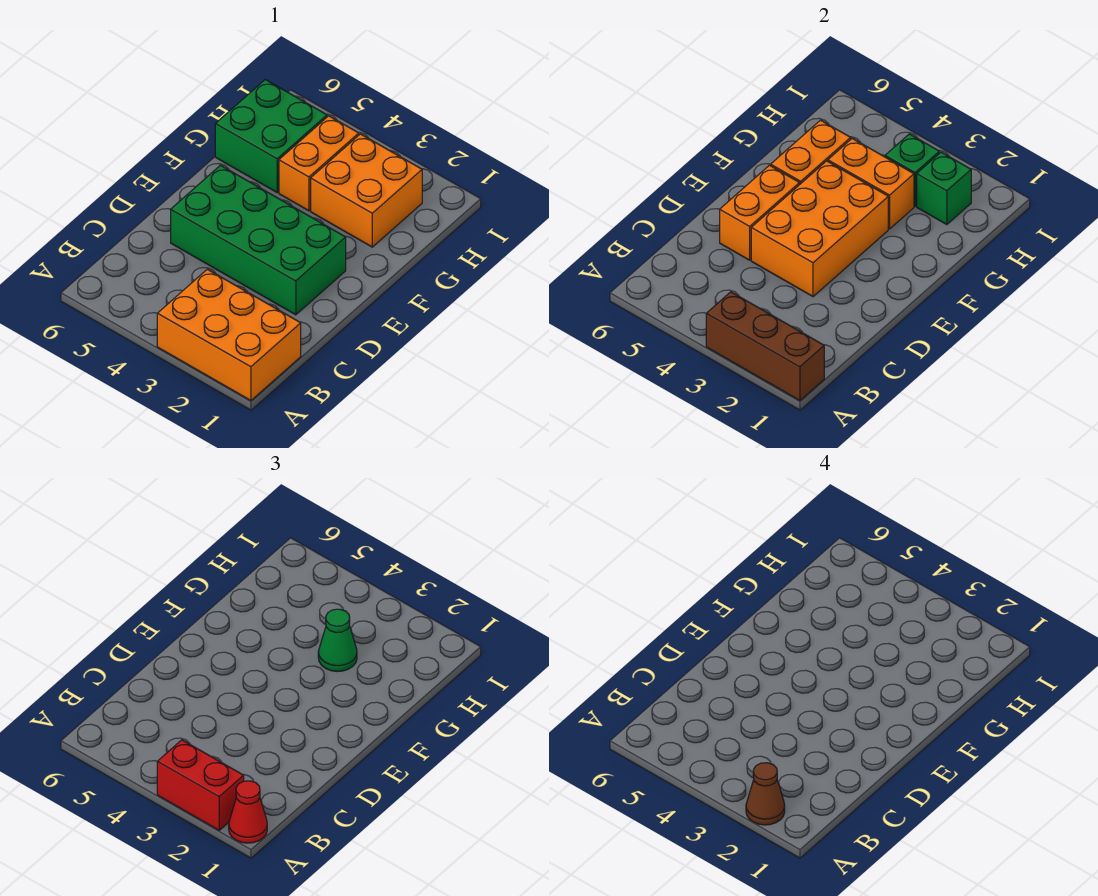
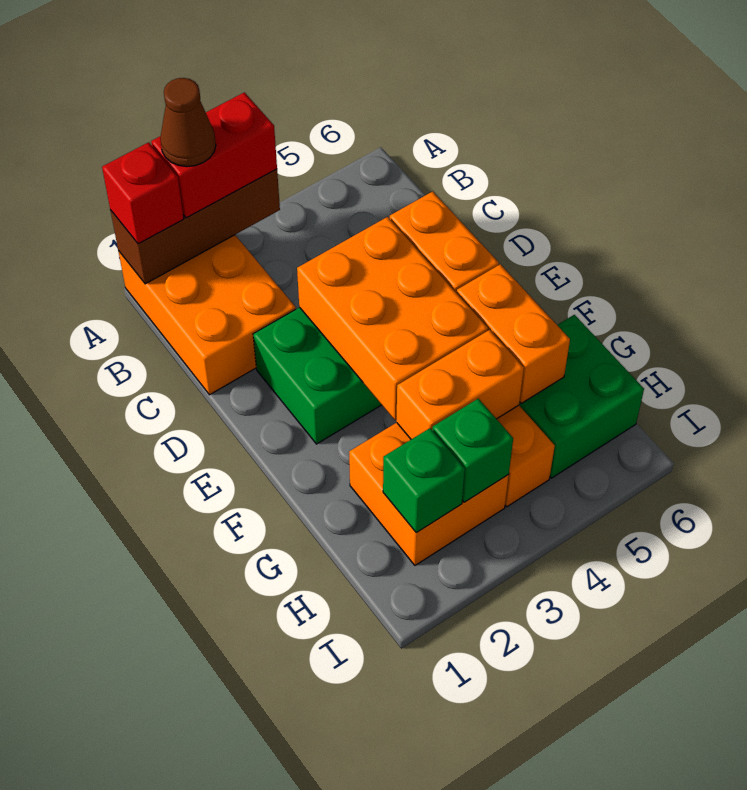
orange 2x3 brick [157,269,301,401] -> orange 2x3 brick turned to [118,235,296,395]
red 1x1 cone [229,781,267,843] -> red 1x1 brick [102,142,184,244]
green 1x1 cone [318,609,357,671] -> none

